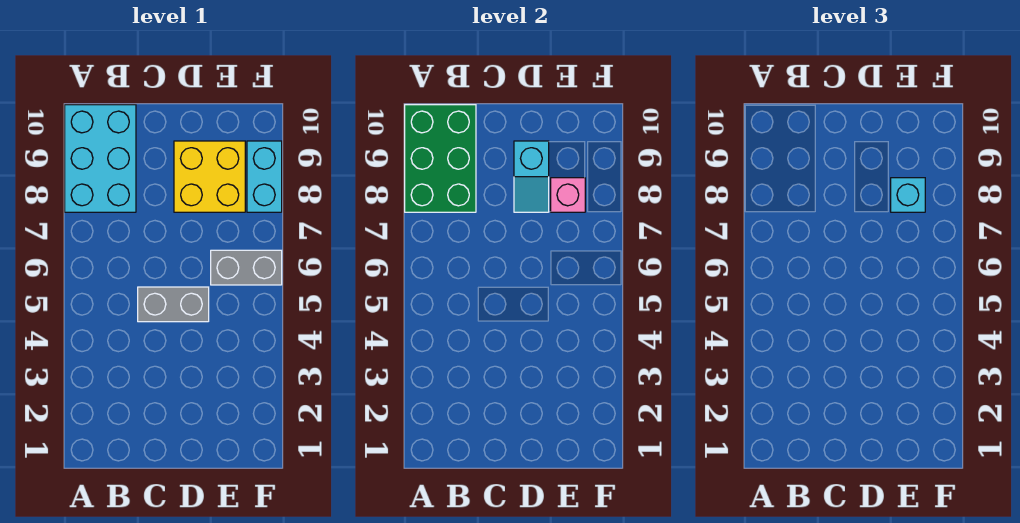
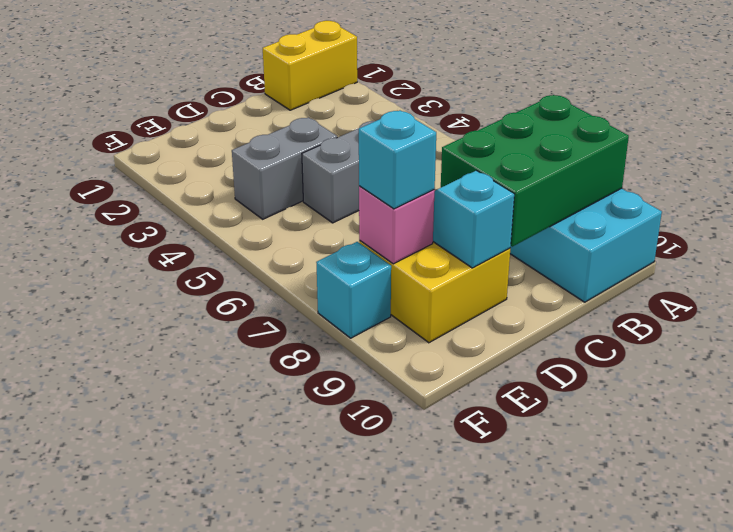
none -> yellow 1x2 brick [263,21,357,110]
green 2x3 brick [405,105,476,212] -> green 2x3 brick turned to [441,95,629,247]
grey 1x2 brick [211,250,282,285] -> grey 1x2 brick moved to [232,117,337,219]
cyan 1x2 brick [247,141,282,212] -> cyan 1x1 brick [316,242,391,338]

